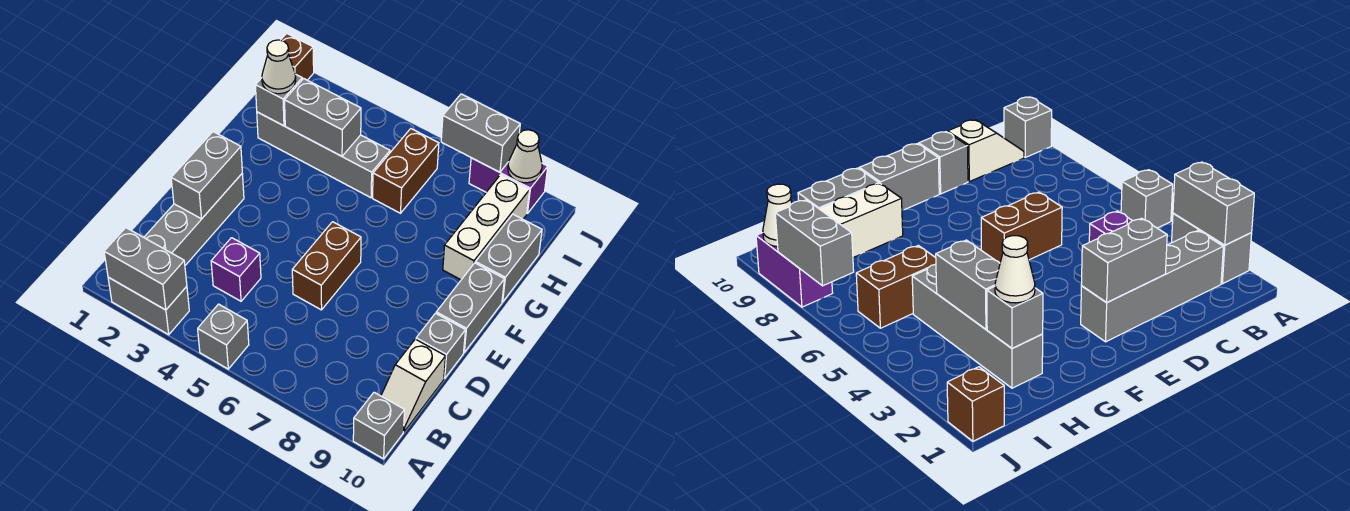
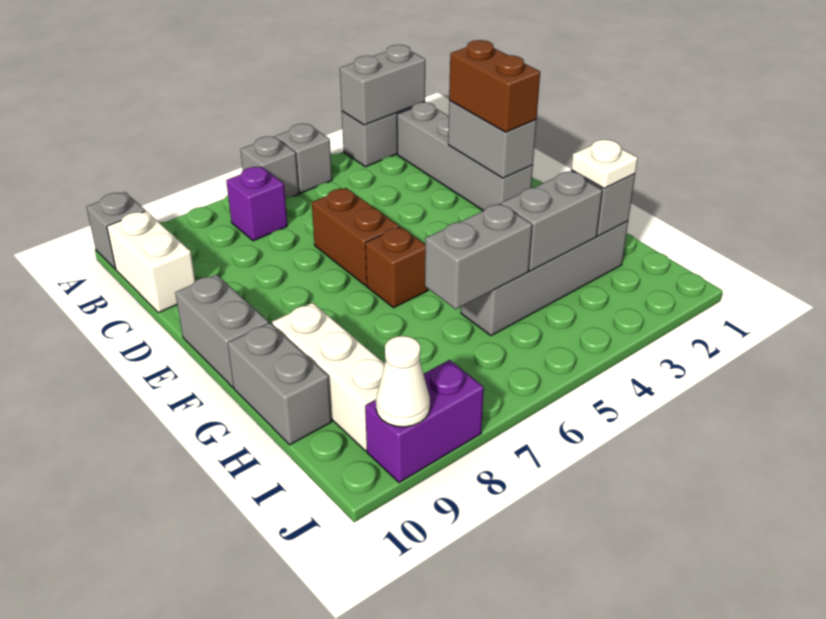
white 1x2 slope [381,339,446,431] -> white 1x2 brick [107,211,195,313]
purple 1x1 brick [211,238,261,301] -> purple 1x1 brick moved to [226,167,287,241]
grey 1x1 brick [416,313,466,378] -> grey 1x1 brick moved to [240,136,299,199]
white 1x1 cone [262,40,296,94] -> white 1x1 plate [571,140,638,188]
brown 1x2 brick [373,129,439,213] -> brown 1x2 brick moved to [449,40,540,132]
brown 1x1 brick [281,33,314,80] -> brown 1x1 brick moved to [365,227,428,308]
grey 1x2 brick [441,94,520,172] -> grey 1x2 brick moved to [425,204,532,309]

